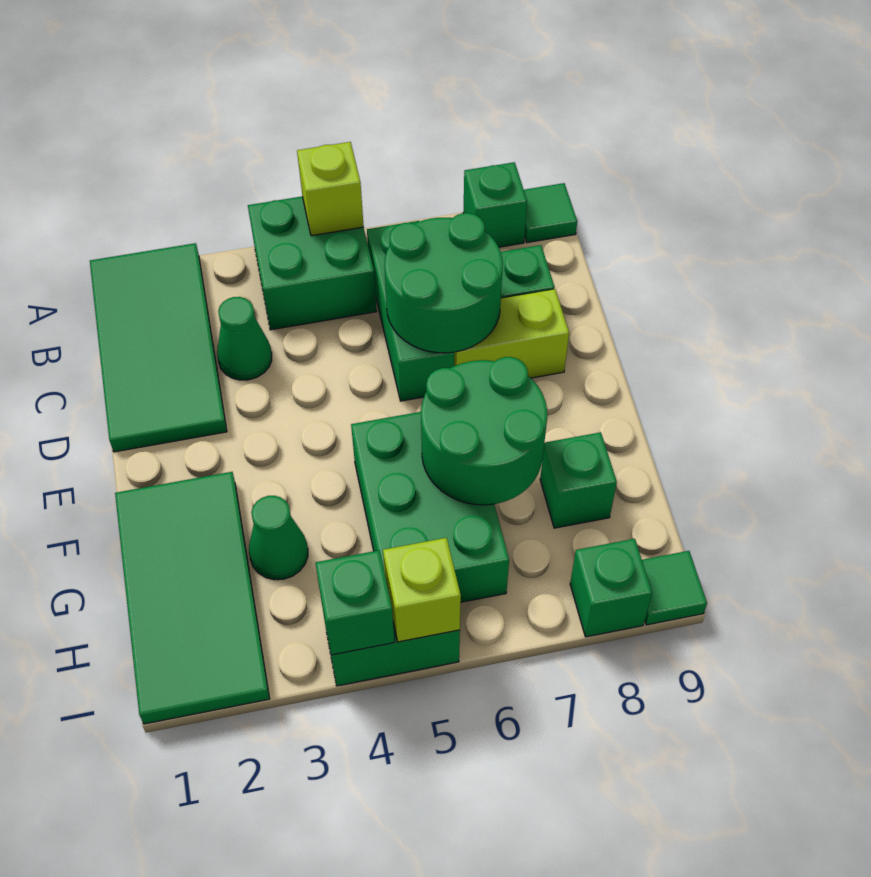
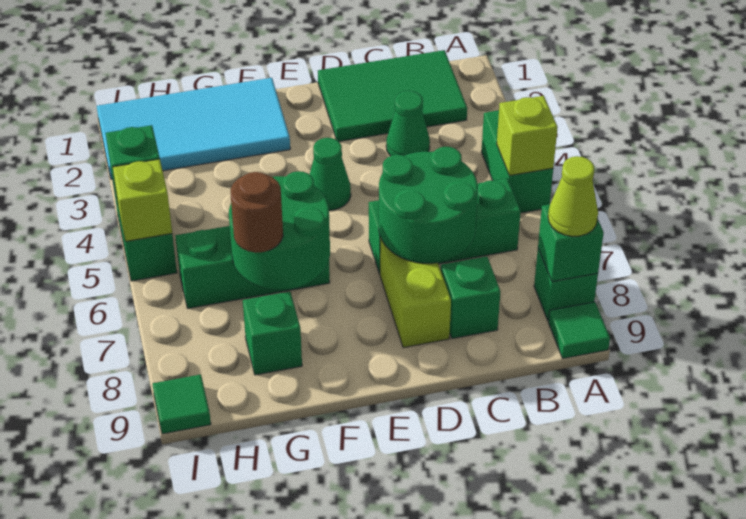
green 2x4 tile [90,243,227,452] -> green 2x3 tile [318,50,467,141]
green 2x2 brick [248,196,377,330] -> green 1x2 brick [481,110,553,213]
none -> lime 1x1 cone [548,156,598,237]
green 2x4 tile [115,472,270,724] -> cyan 2x4 tile [97,78,290,179]
green 2x3 brick [351,412,509,602] -> green 1x3 brick [175,226,330,308]
green 1x1 cone [249,496,308,580] -> green 1x1 cone moved to [309,138,351,210]
none -> brown 1x1 round brick [231,172,283,253]
green 1x1 brick [570,539,652,637] -> green 1x1 brick moved to [538,204,604,282]

